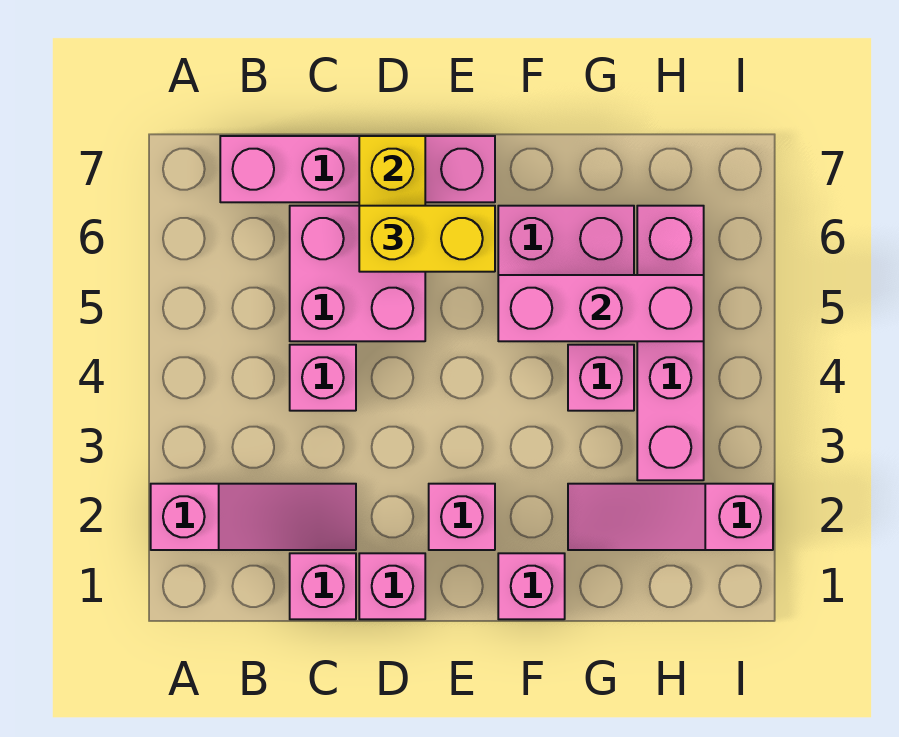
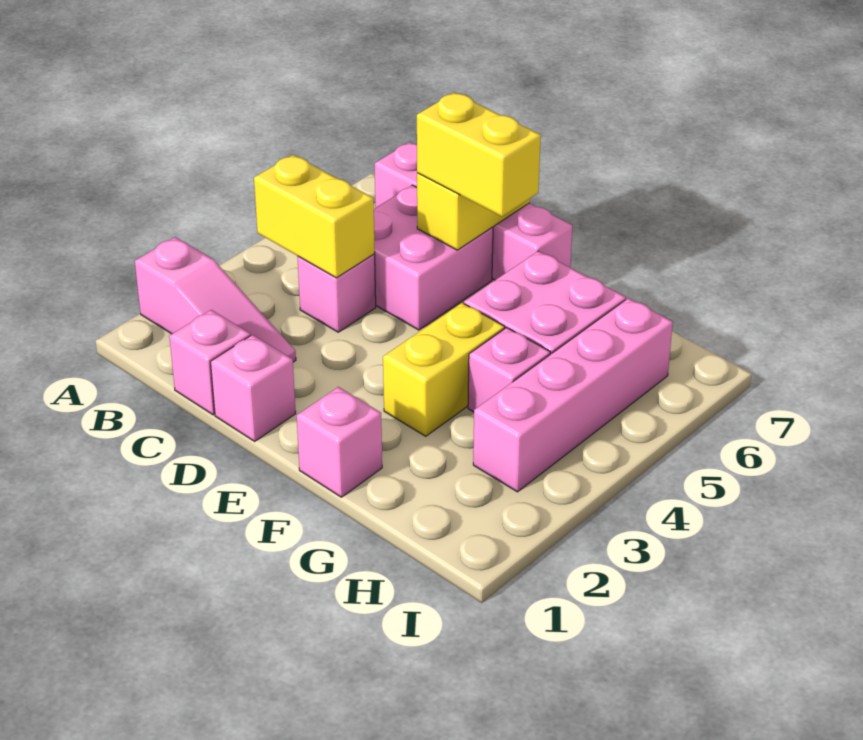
none -> yellow 1x2 brick [254,155,375,278]
pink 1x1 brick [429,484,495,550] -> none
none -> yellow 1x2 brick [383,303,505,436]
pink 1x3 brick [498,275,704,341] -> none
pink 1x3 slope [568,484,773,550] -> none

